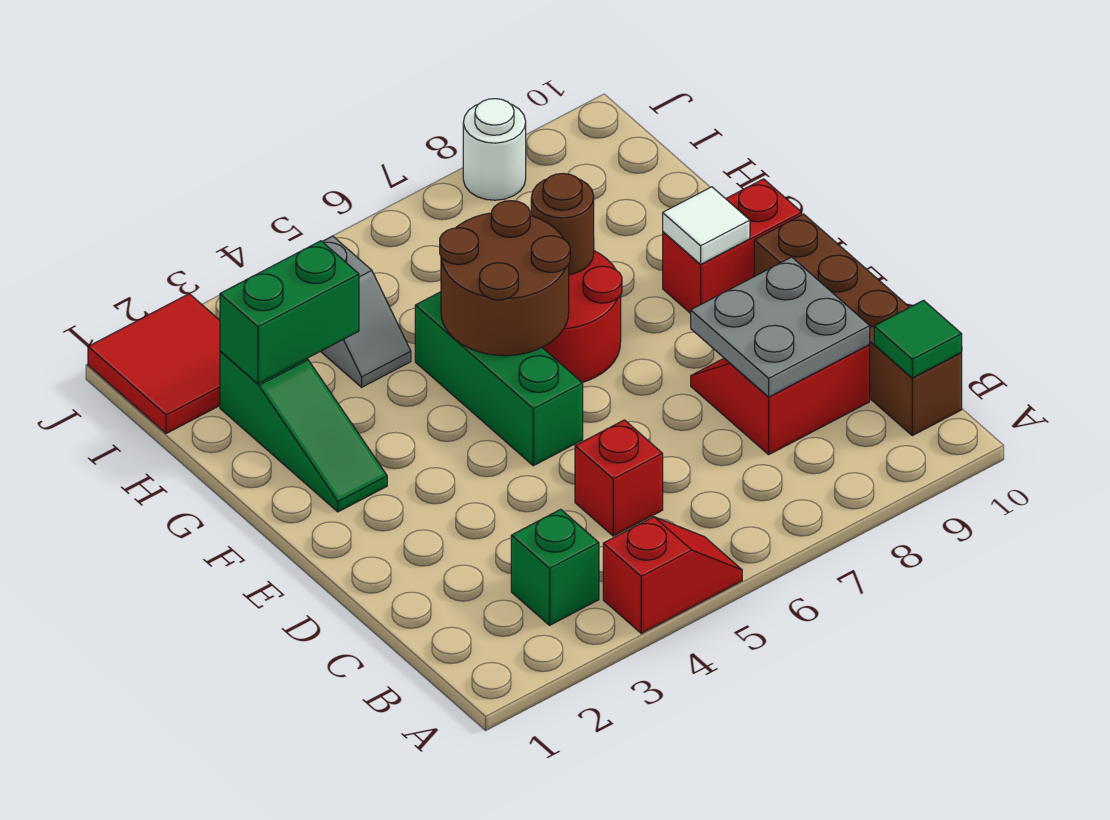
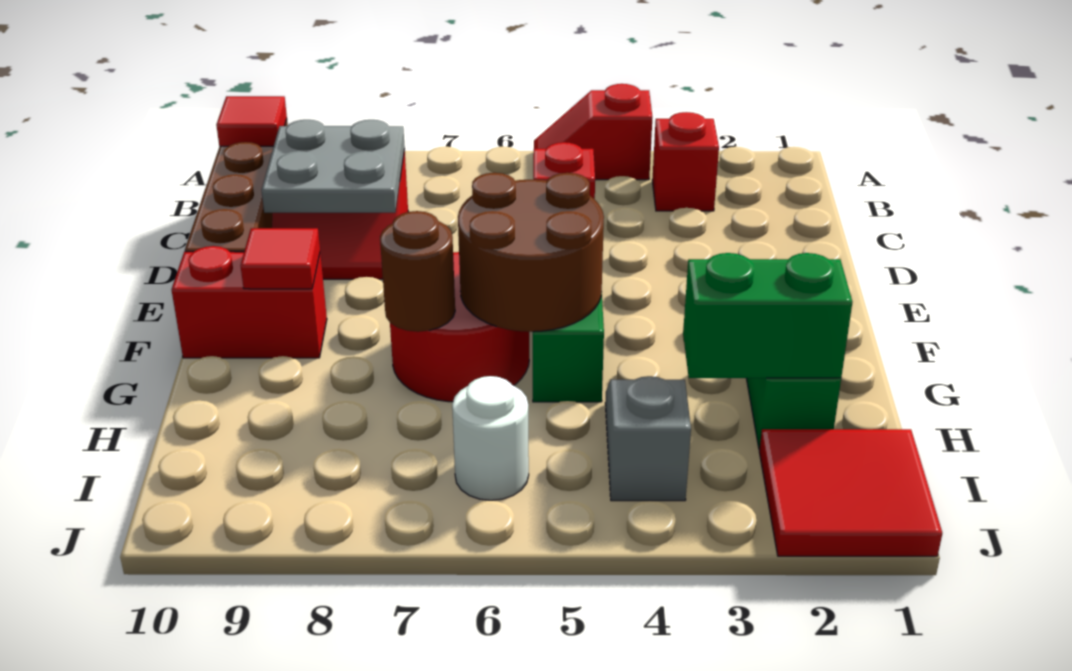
green 1x1 brick [511,509,599,625] -> red 1x1 brick [652,112,719,211]
green 1x1 tile [874,300,962,378] -> red 1x1 tile [216,96,287,146]
white 1x1 tile [663,187,750,264] -> red 1x1 tile [240,228,320,289]
white 1x1 round brick [463,99,526,200] -> white 1x1 round brick moved to [452,376,529,500]

